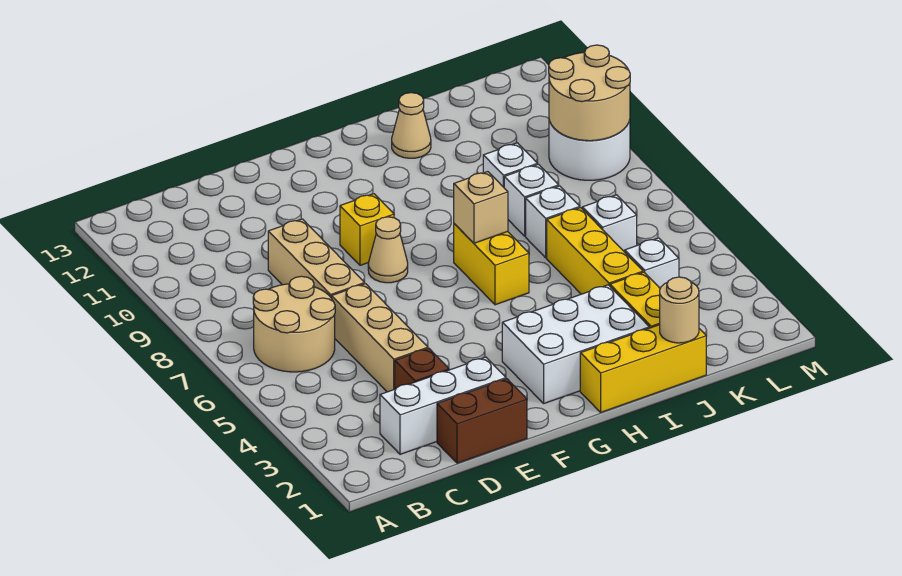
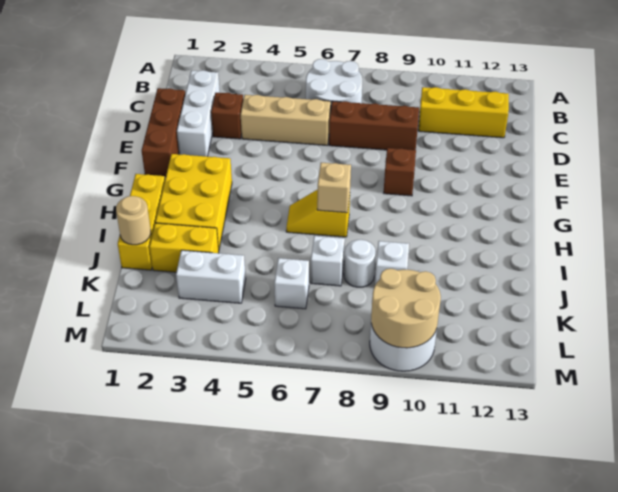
tan 2x2 round brick [253,276,335,372] -> white 2x2 round brick [306,59,362,113]
brown 1x2 brick [437,379,527,463] -> brown 1x3 brick [142,88,185,177]
tan 1x3 brick [268,219,365,297] -> brown 1x3 brick [329,101,419,150]
tan 1x1 cone [368,217,408,283] -> none
yellow 1x1 brick [340,194,394,265] -> brown 1x1 brick [384,148,416,196]
white 2x3 brick [502,285,649,403] -> yellow 2x3 brick [155,154,232,249]
yellow 1x2 brick [454,224,529,305] -> yellow 1x2 slope [286,189,350,237]
tan 1x1 cone [392,93,431,158] -> none
yellow 1x3 brick [547,208,643,294] -> yellow 1x3 brick moved to [418,87,509,138]
white 1x1 brick [504,164,559,236] -> white 1x1 round brick [344,240,376,287]
white 1x1 brick [625,238,679,288] -> white 1x2 brick [176,250,246,303]

